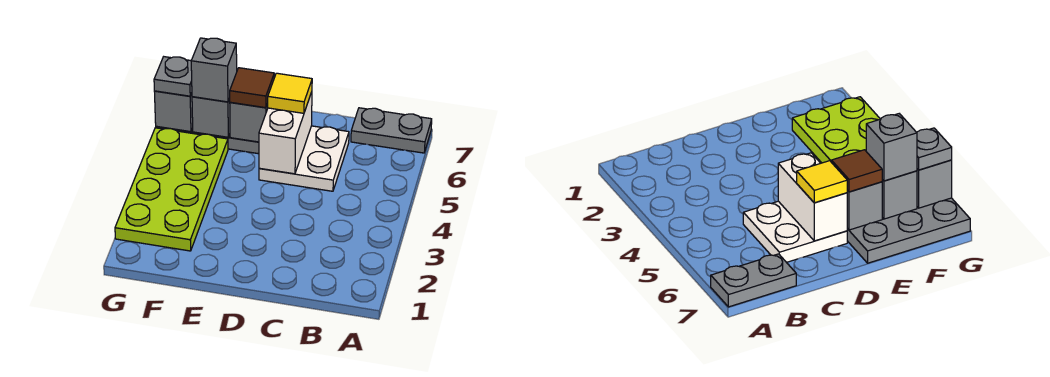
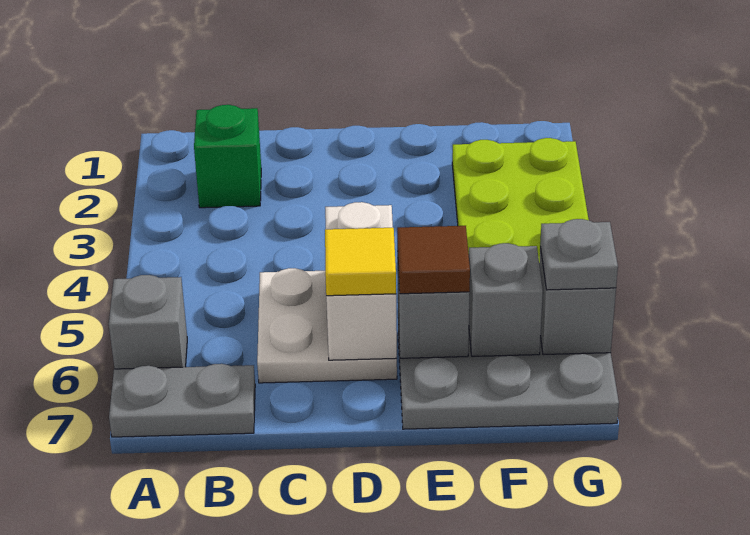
none -> green 1x1 brick [194,105,261,208]
grey 1x1 brick [191,38,237,102] -> grey 1x1 brick moved to [109,275,187,369]

